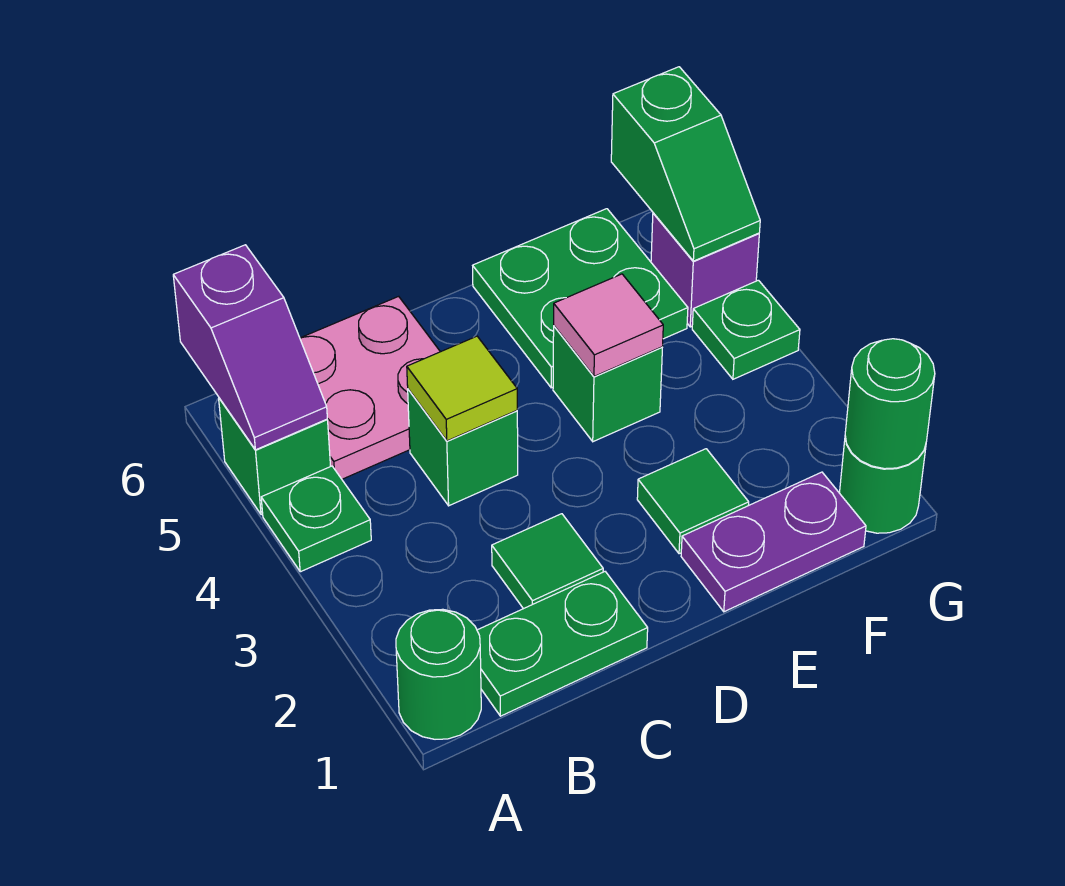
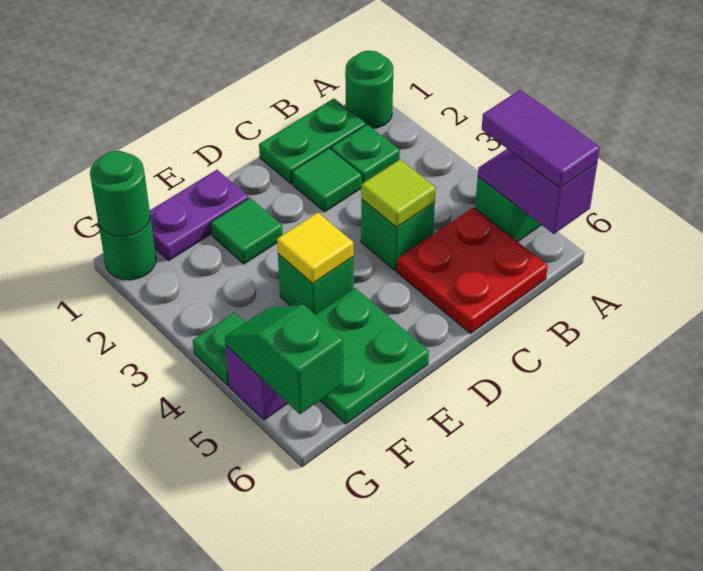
green 1x1 plate [261,466,371,572] -> green 1x1 plate moved to [331,124,400,184]
none -> purple 1x2 tile [482,90,600,188]
pink 2x2 plate [300,296,440,479] -> red 2x2 plate [397,207,548,334]
pink 1x1 tile [554,274,663,376] -> yellow 1x1 tile [277,213,353,283]

